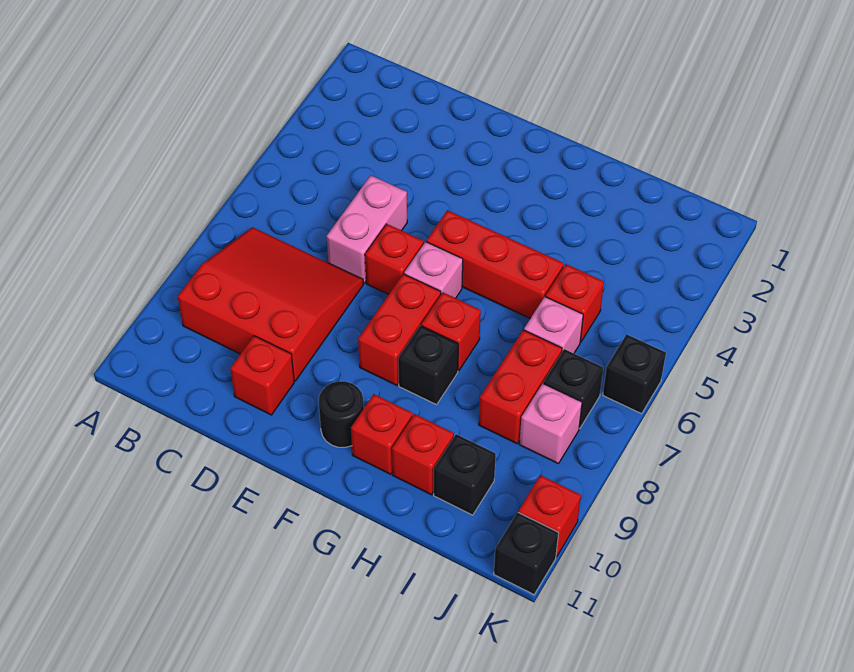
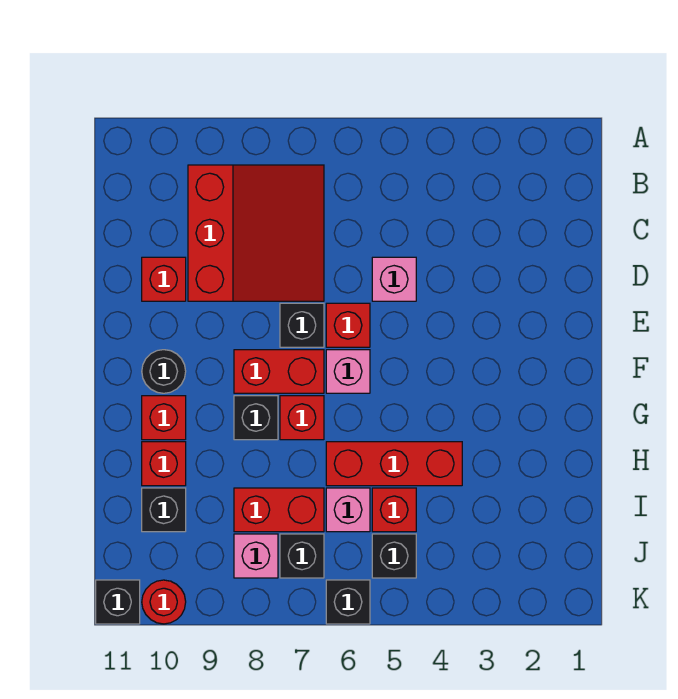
pink 1x2 brick [326,175,407,283] -> pink 1x1 brick [372,257,416,301]
none -> black 1x1 brick [280,303,324,347]
red 1x3 brick [426,210,564,318] -> red 1x3 brick turned to [326,442,462,486]
none -> black 1x1 brick [372,534,416,578]
red 1x1 brick [518,475,581,557] -> red 1x1 round brick [142,580,186,624]

